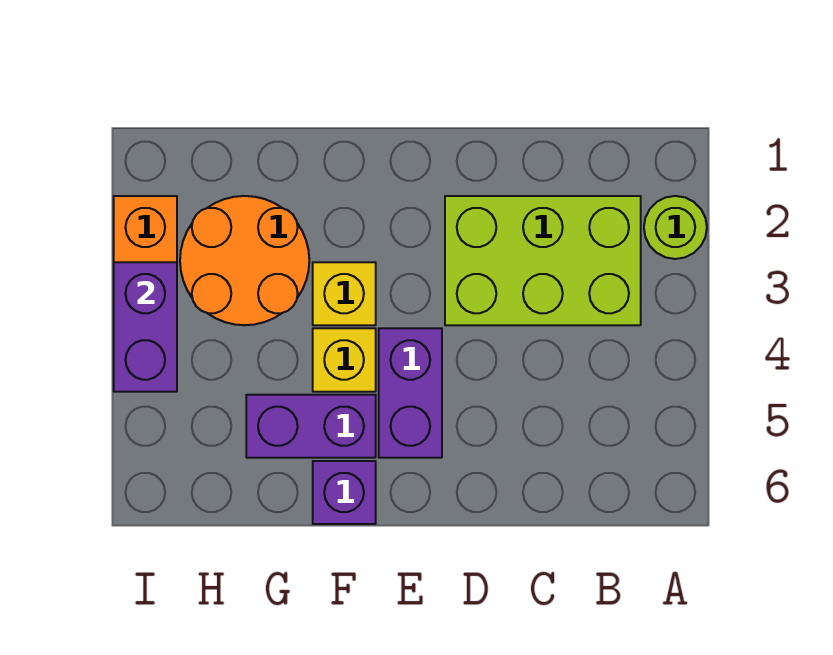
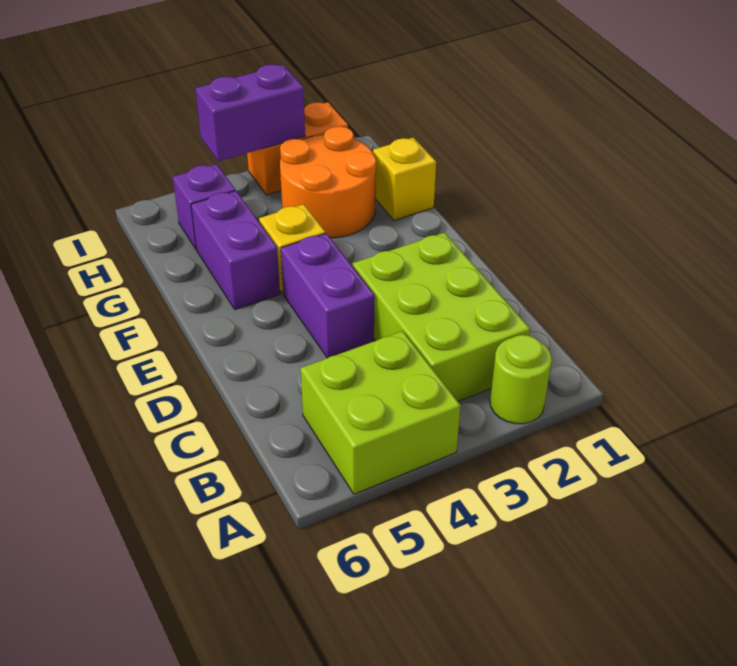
none -> lime 2x2 brick [301,331,461,494]
purple 1x2 brick [379,328,442,458] -> purple 1x2 brick turned to [281,233,375,358]
yellow 1x1 brick [313,262,376,325] -> yellow 1x1 brick moved to [373,138,436,220]
purple 1x1 brick [313,461,376,524] -> purple 1x1 brick moved to [173,164,235,249]

